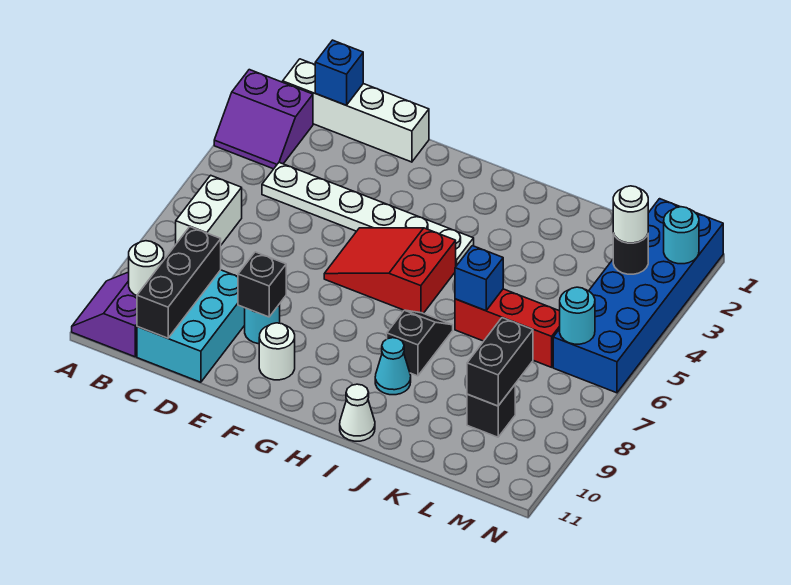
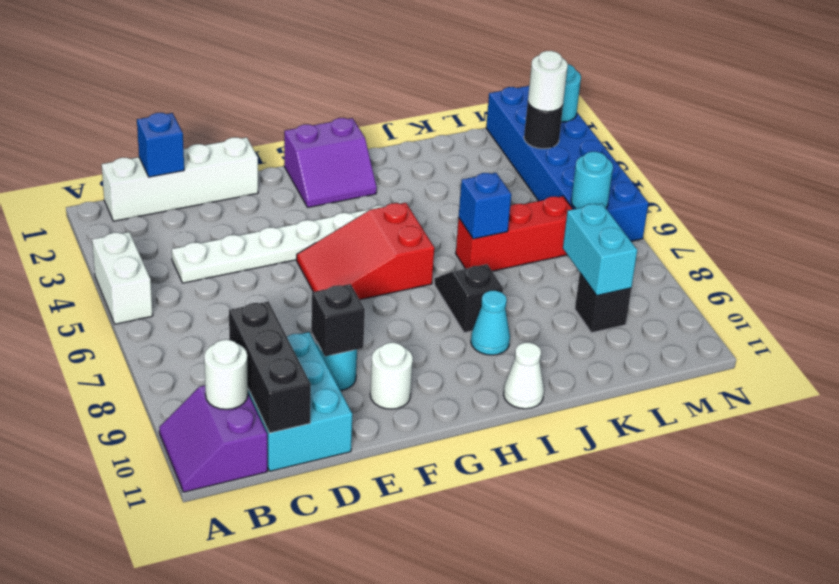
purple 2x2 slope [214,70,313,169] -> purple 2x2 slope moved to [284,118,377,207]
white 1x2 brick [176,175,242,245] -> white 1x2 brick moved to [92,232,153,324]
black 1x2 brick [467,318,533,406] -> cyan 1x2 brick [563,203,637,295]

